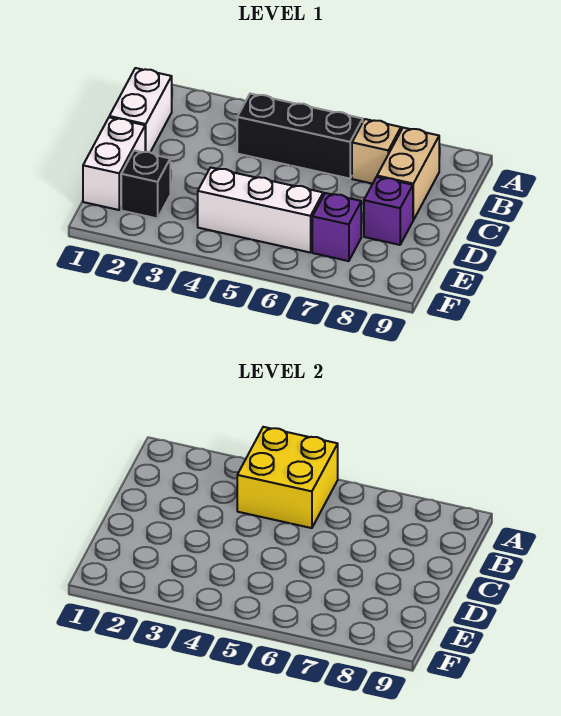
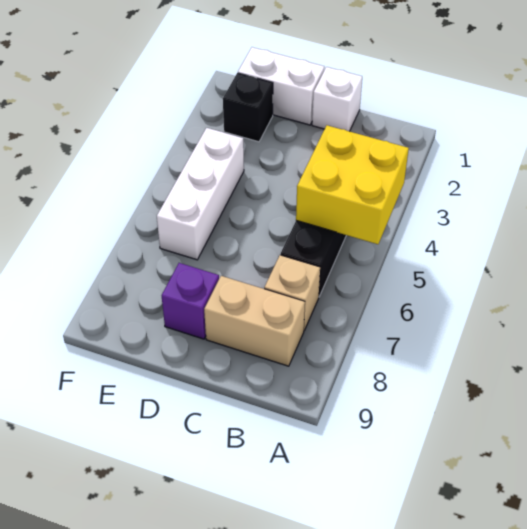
white 1x2 brick [109,68,172,152] -> white 1x1 brick [312,67,362,131]
purple 1x1 brick [312,193,361,261] -> none

